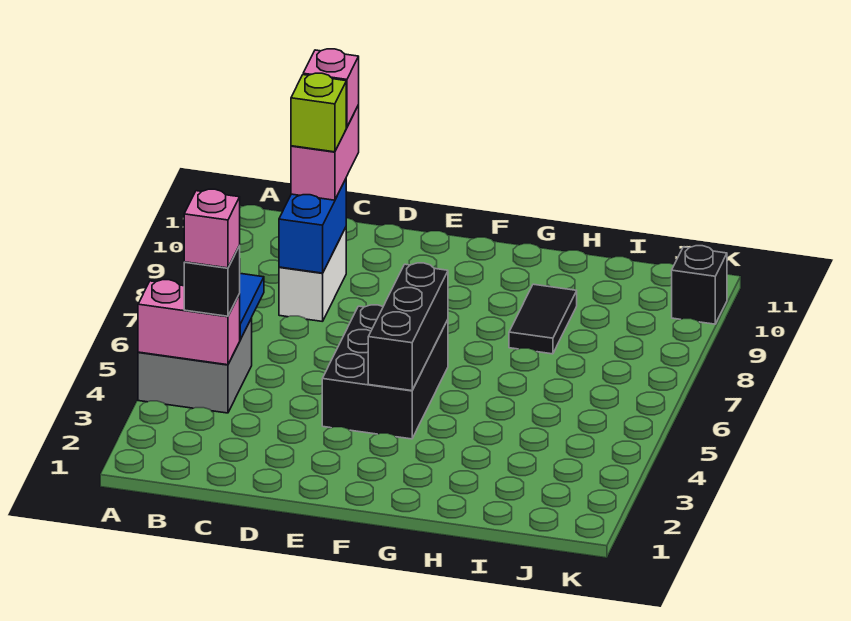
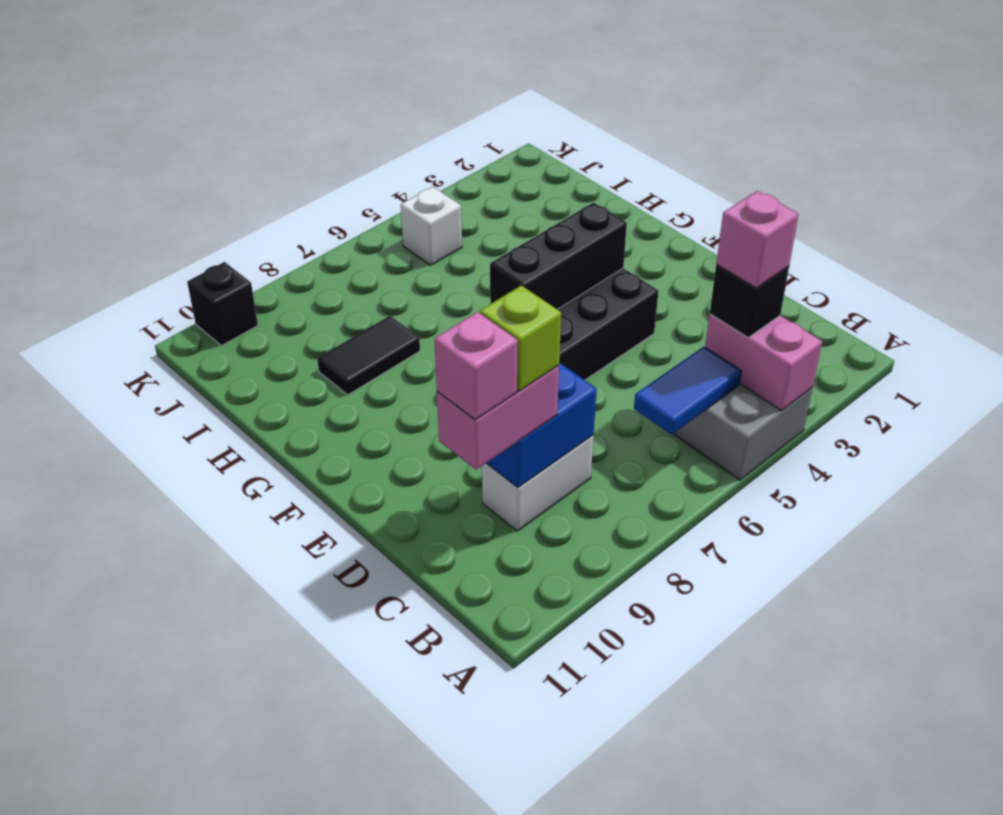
none -> white 1x1 brick [401,187,462,265]

